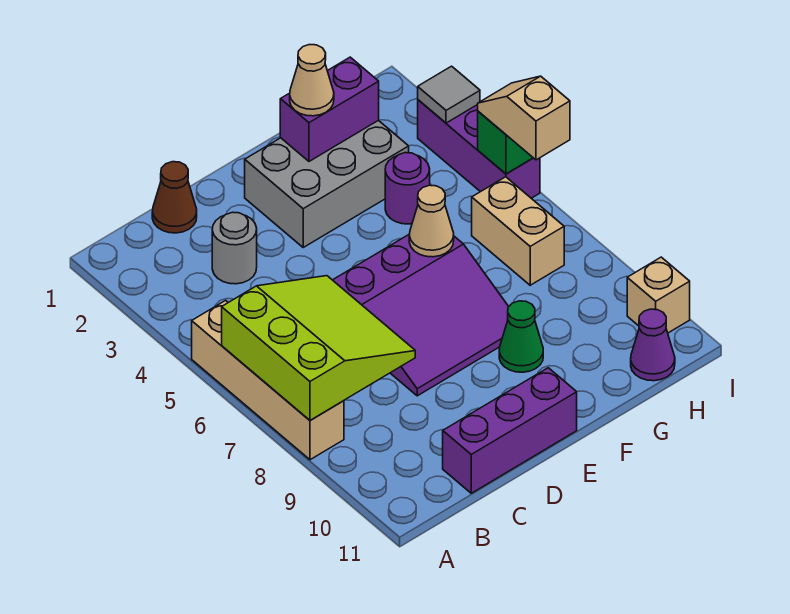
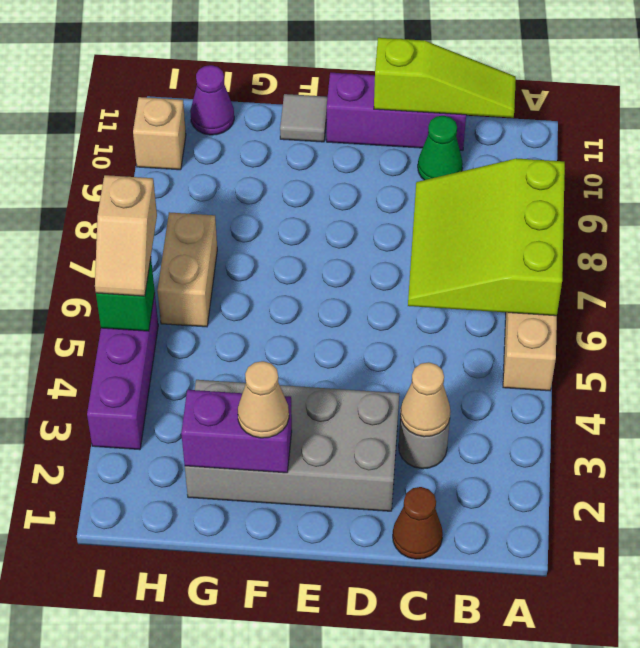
none -> lime 1x3 slope [374,38,516,118]
purple 3x3 slope [333,234,509,396] -> none
grey 2x3 brick [245,120,409,247] -> grey 2x4 brick [185,380,399,511]
tan 1x1 cone [409,185,454,257] -> tan 1x1 cone moved to [400,362,451,437]
green 1x1 cone [499,301,543,372] -> green 1x1 cone moved to [418,116,463,180]
purple 1x1 round brick [385,153,430,224] -> none
grey 1x1 tile [418,66,480,123] -> grey 1x1 tile moved to [280,94,328,142]

